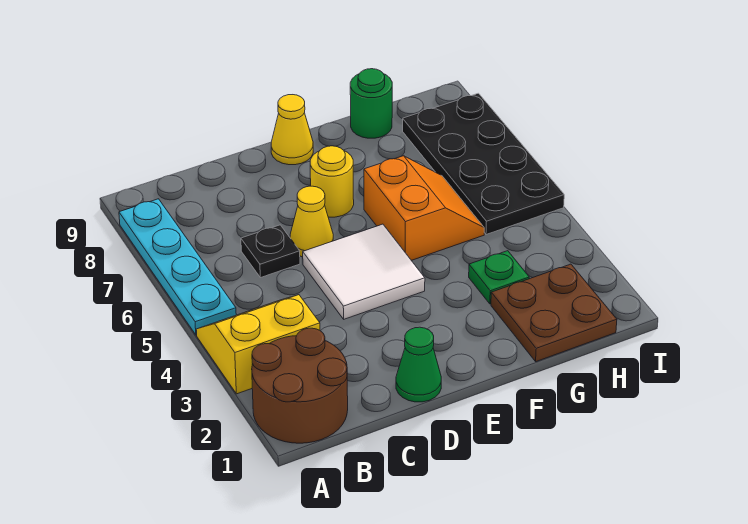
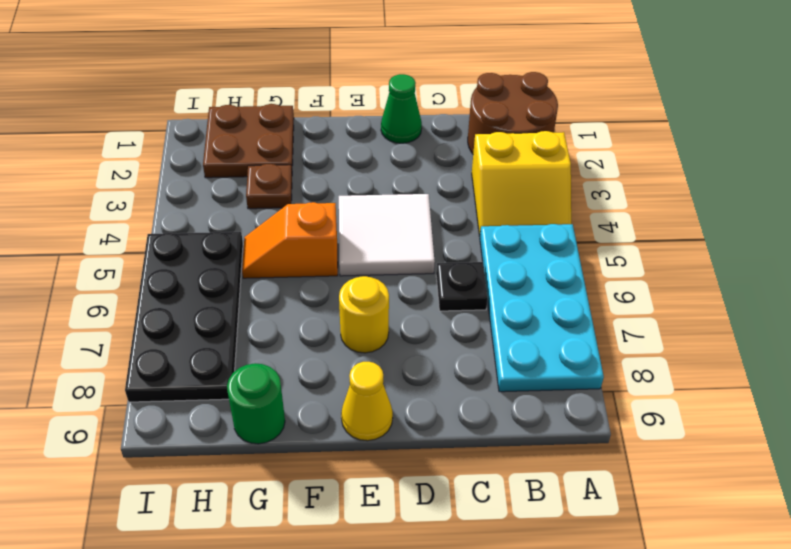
cyan 1x4 plate [119,199,236,335] -> cyan 2x4 plate [480,224,604,392]
yellow 1x1 cone [290,186,333,257] -> none
orange 2x2 slope [364,156,484,260] -> orange 1x2 slope [242,202,338,278]
green 1x1 plate [469,251,529,304] -> brown 1x1 plate [246,164,292,209]

